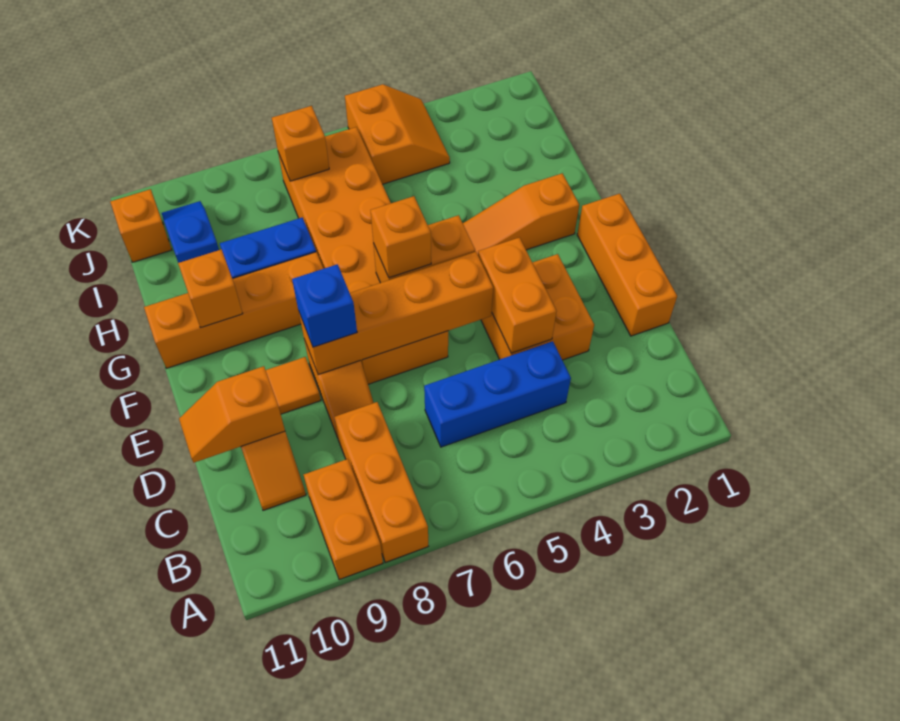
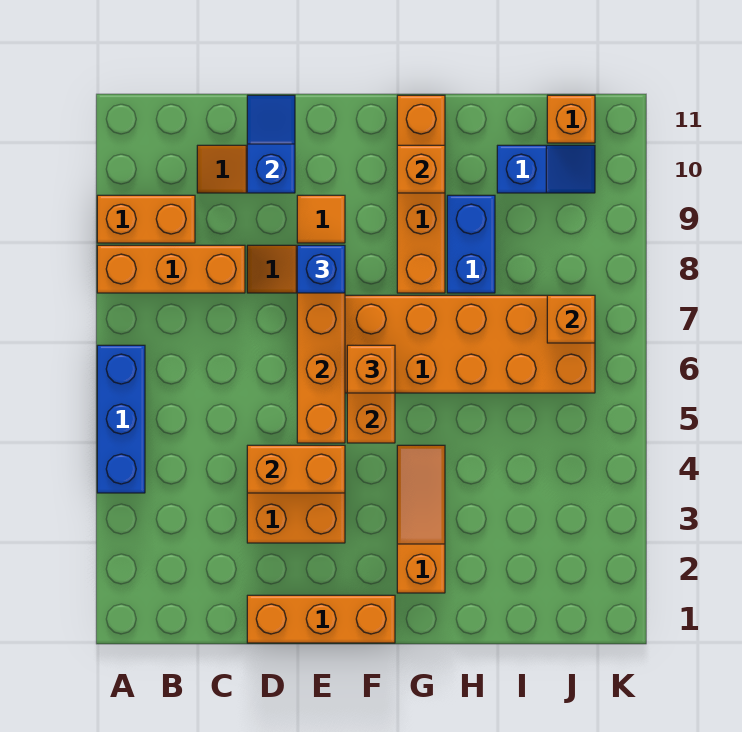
blue 1x3 brick [424,341,571,447] -> blue 1x3 brick moved to [97,345,145,493]
orange 1x2 slope [179,366,285,463] -> blue 1x2 slope [247,95,295,193]
orange 2x2 slope [345,84,450,184] -> none

